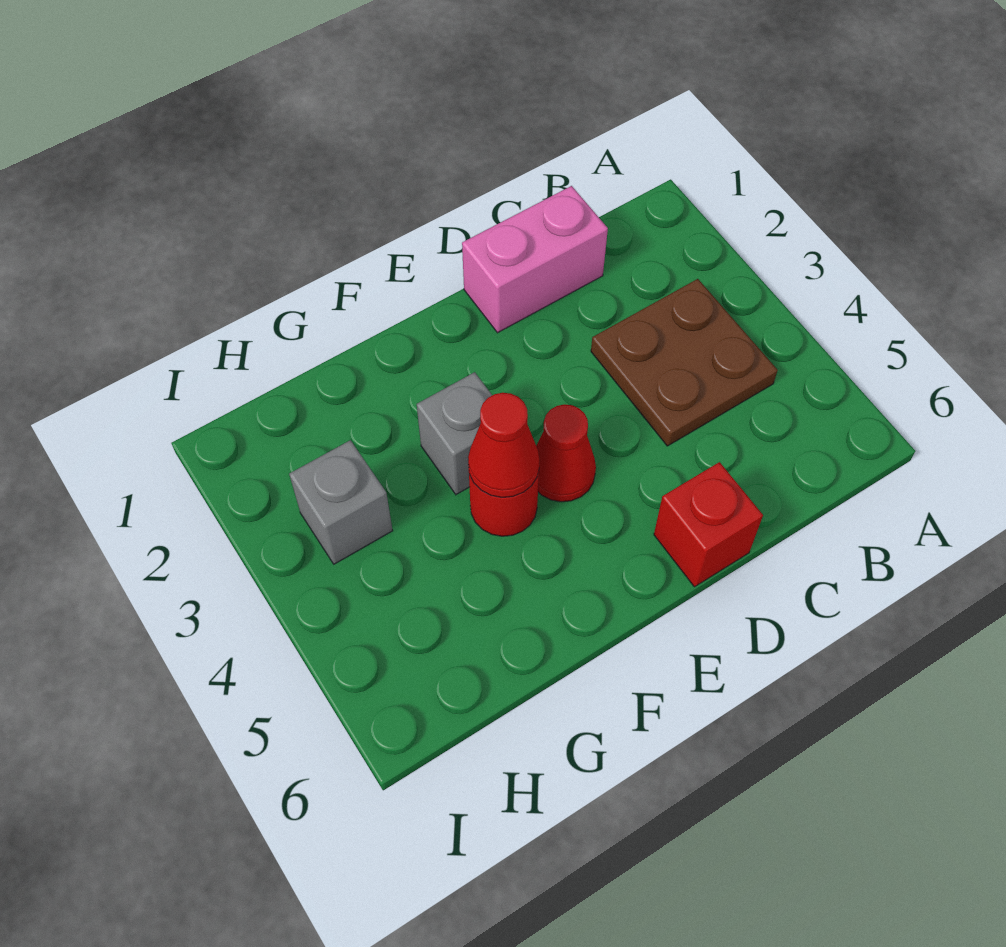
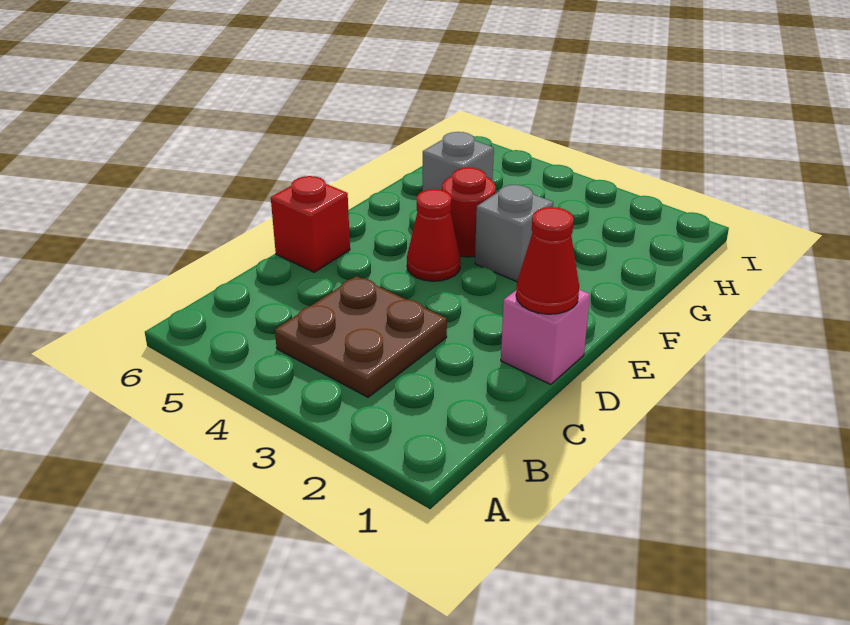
pink 1x2 brick [462,186,608,333] -> pink 1x1 brick [501,290,590,385]
red 1x1 cone [468,393,540,497] -> red 1x1 cone moved to [516,207,579,314]
grey 1x1 brick [289,440,393,564] -> grey 1x1 brick moved to [423,132,494,191]

